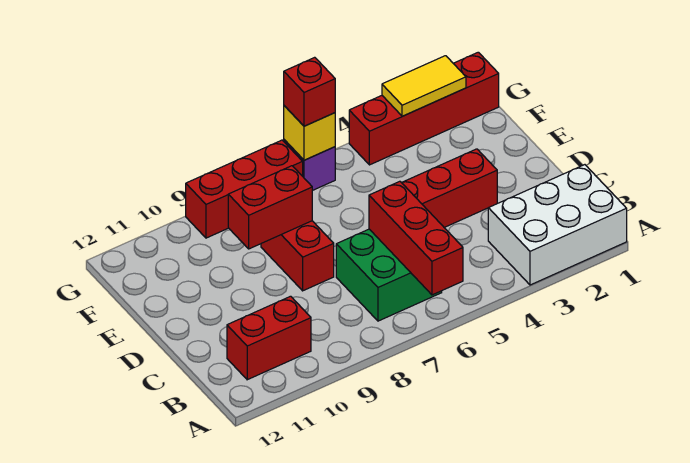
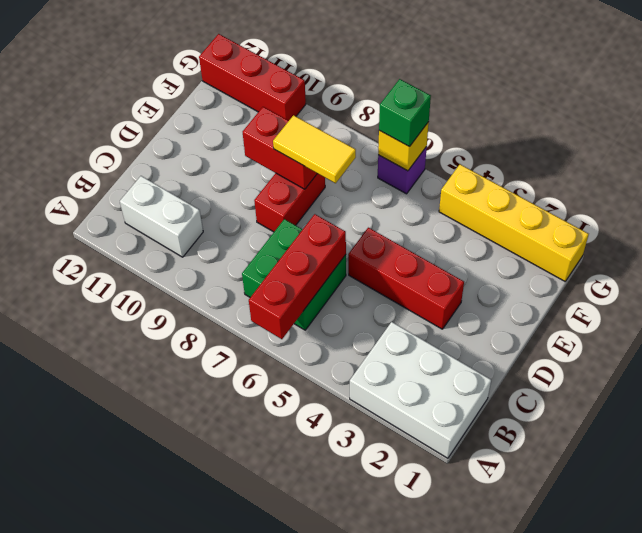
red 1x2 brick [227,296,311,380] -> white 1x2 brick [120,176,203,257]
red 1x4 brick [349,52,499,165] -> yellow 1x4 brick [439,164,589,281]
yellow 1x2 tile [382,56,466,116] -> yellow 1x2 tile moved to [273,115,356,183]
red 1x1 brick [284,57,335,126] -> green 1x1 brick [379,79,431,147]
red 1x3 brick [186,140,303,238] -> red 1x3 brick moved to [199,34,306,121]

